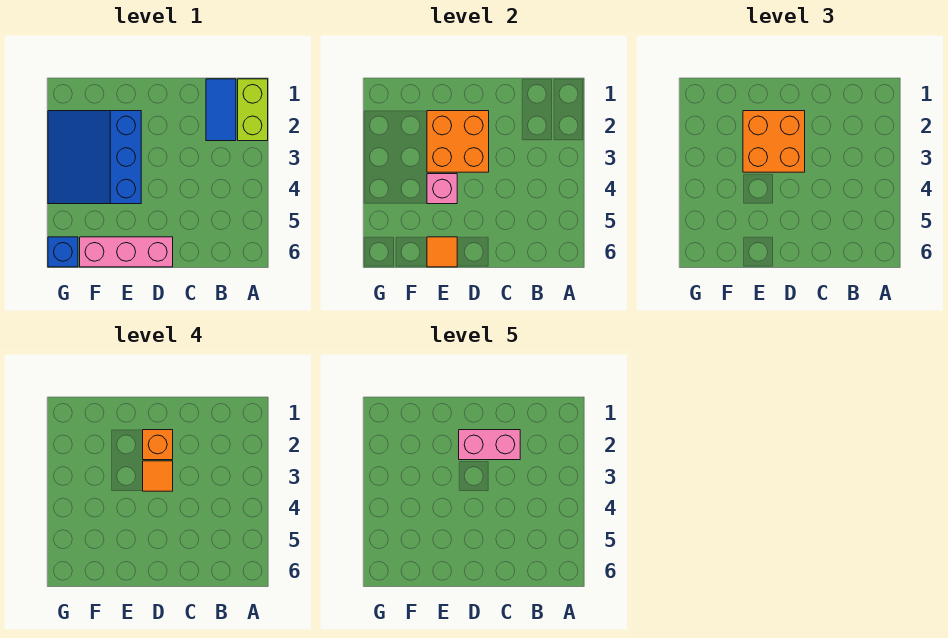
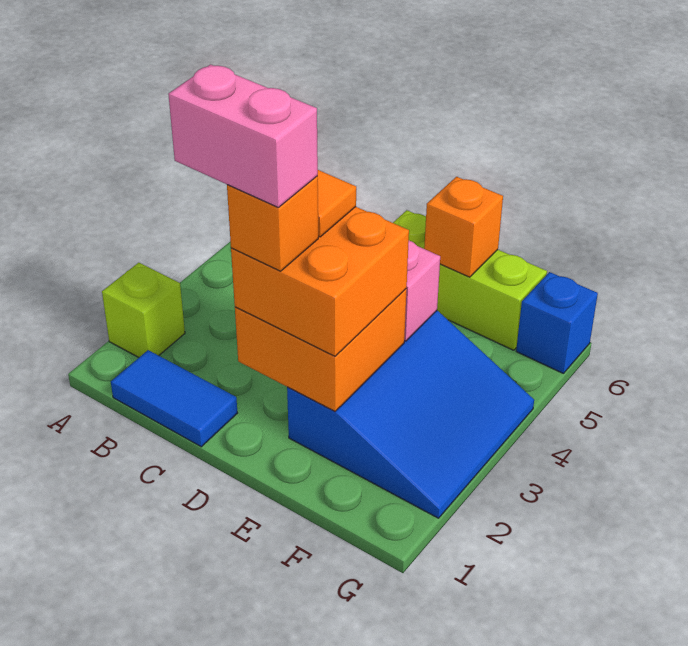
lime 1x2 brick [238,79,268,141] -> lime 1x1 brick [102,263,185,357]
blue 1x2 tile [206,79,236,141] -> blue 1x2 tile turned to [111,350,237,447]
pink 1x3 brick [80,237,173,267] -> lime 1x3 brick [393,210,547,350]
orange 1x1 tile [427,237,457,267] -> orange 1x1 brick [424,177,503,277]

